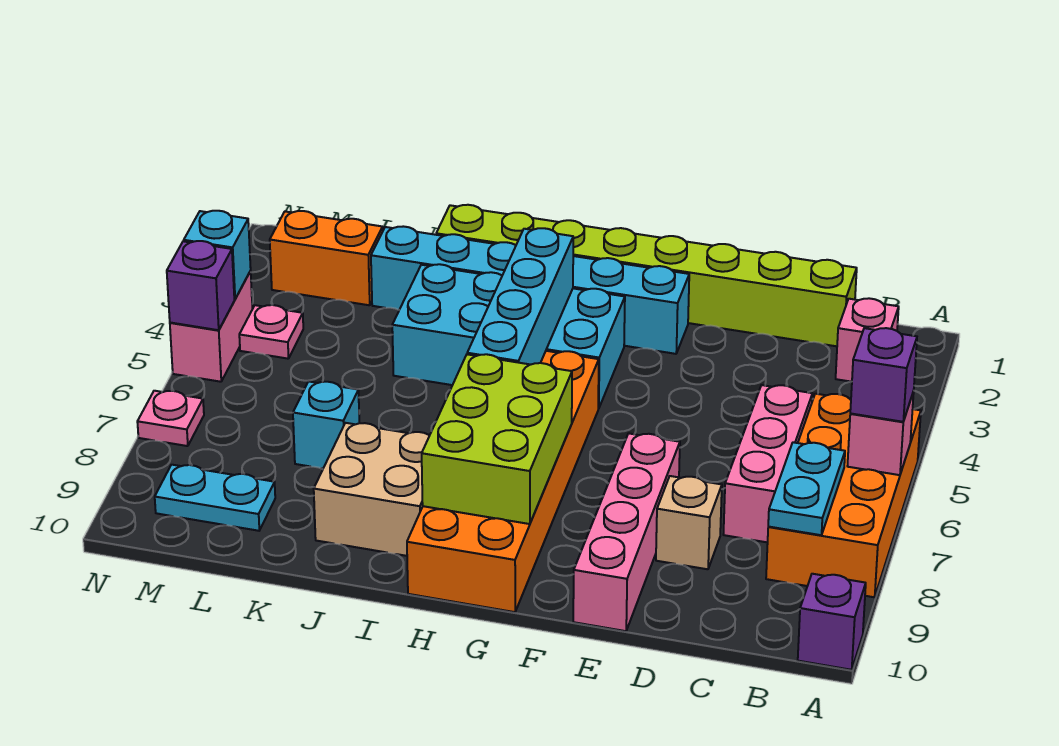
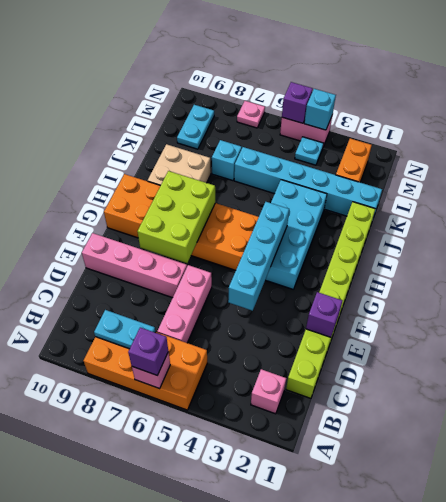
purple 1x1 brick [798,574,866,670] -> purple 1x1 brick moved to [306,292,342,337]
pink 1x3 brick [723,385,812,542] -> pink 1x3 brick turned to [157,265,212,343]
tan 1x1 brick [656,476,722,569] -> none
cyan 1x6 brick [371,226,689,354] -> cyan 1x6 brick turned to [234,147,382,218]
lime 2x3 brick [422,354,572,524] -> lime 2x3 brick turned to [137,171,215,263]
cyan 1x4 brick [467,228,573,365] -> cyan 1x4 brick turned to [228,202,289,311]
pink 1x1 plate [239,305,303,359] -> cyan 1x1 plate [295,137,324,165]

